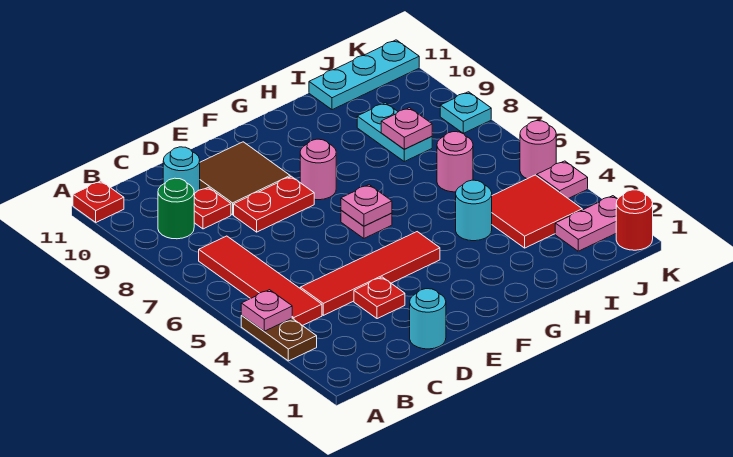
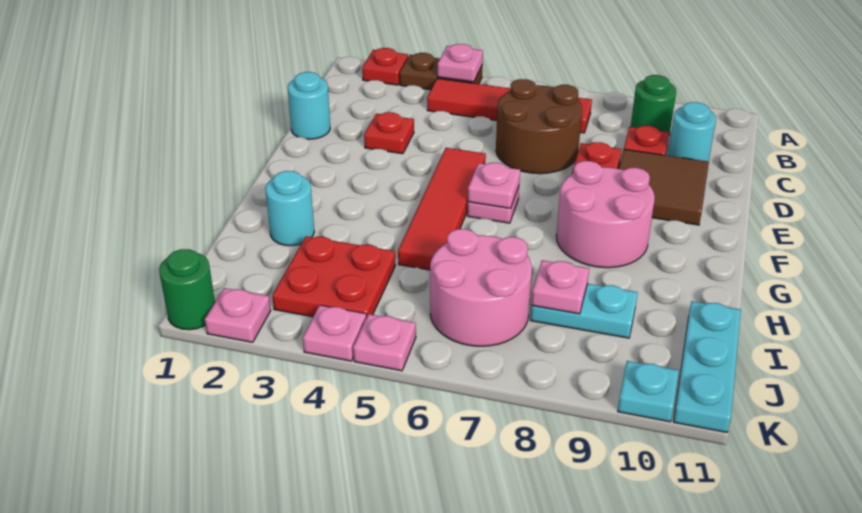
red 1x1 plate [73,181,124,222] -> red 1x1 plate moved to [362,48,408,85]
red 1x4 tile [300,232,440,315] -> red 1x4 tile moved to [398,148,486,270]
none -> brown 2x2 round brick [496,79,582,174]
pink 1x1 round brick [300,139,336,200] -> pink 2x2 round brick [556,161,655,268]
cyan 1x1 round brick [456,180,492,241] -> cyan 1x1 round brick moved to [265,171,314,246]
red 2x2 tile [492,175,582,248] -> red 2x2 plate [272,236,395,318]
pink 1x1 round brick [437,132,473,192] -> pink 2x2 round brick [430,229,532,346]
pink 1x2 plate [555,196,618,251] -> pink 1x1 plate [205,288,271,342]
red 1x1 round brick [616,190,653,250] -> green 1x1 round brick [159,249,215,330]
pink 1x1 round brick [520,121,556,179] -> pink 1x1 plate [353,314,416,371]
cyan 1x1 plate [440,92,491,133] -> cyan 1x1 plate moved to [618,361,679,422]

